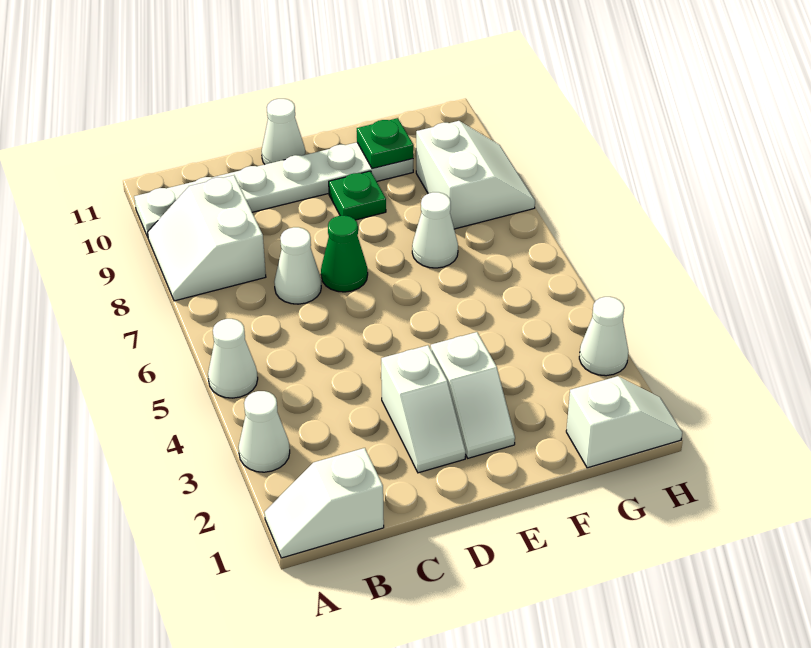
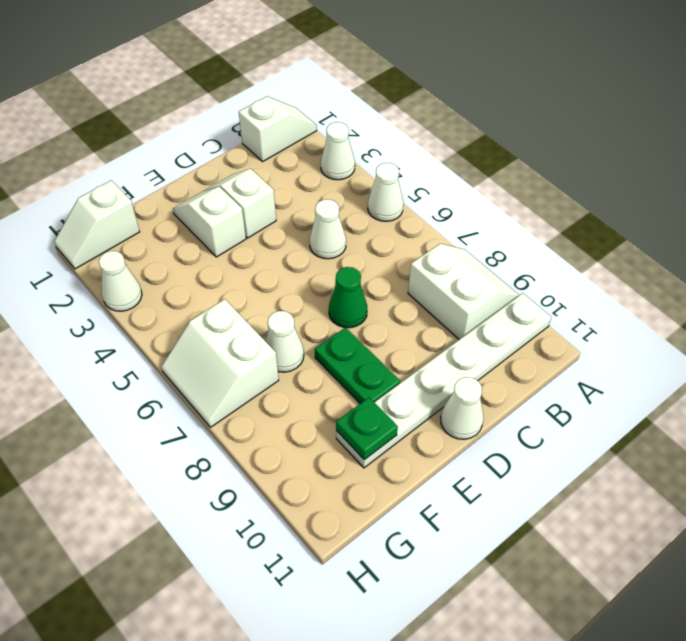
white 1x1 cone [274,227,321,304] -> white 1x1 cone moved to [310,199,346,259]
green 1x1 plate [329,171,386,220] -> green 1x2 plate [315,327,400,404]
white 2x2 slope [416,121,535,229] -> white 2x2 slope moved to [161,299,279,427]

